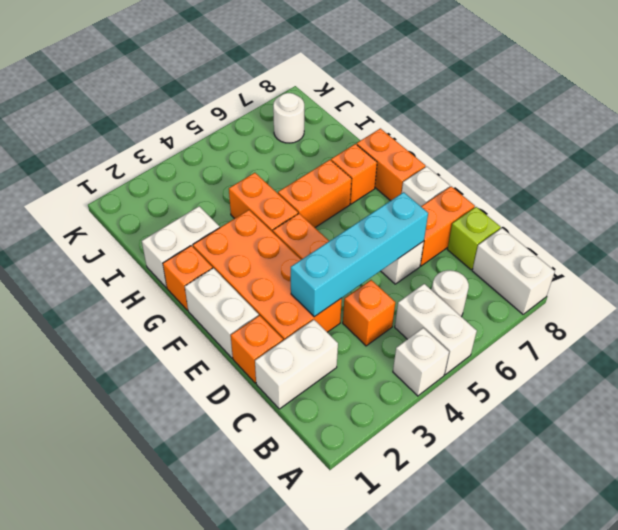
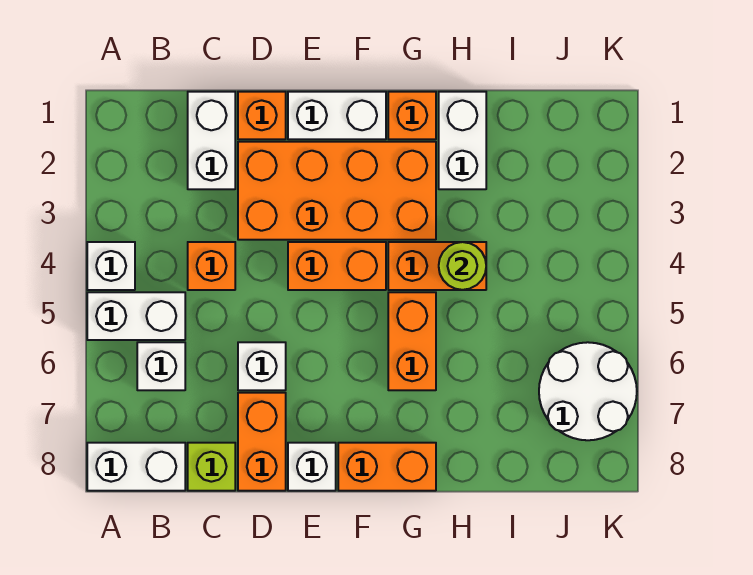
white 1x1 round brick [432,270,469,317] -> white 1x1 brick [137,342,185,390]
cyan 1x4 brick [291,192,428,317] -> none
orange 1x1 brick [331,144,377,204] -> none
none -> lime 1x1 round brick [439,242,486,290]
white 1x1 round brick [273,93,304,143] -> white 2x2 round brick [539,342,637,440]

